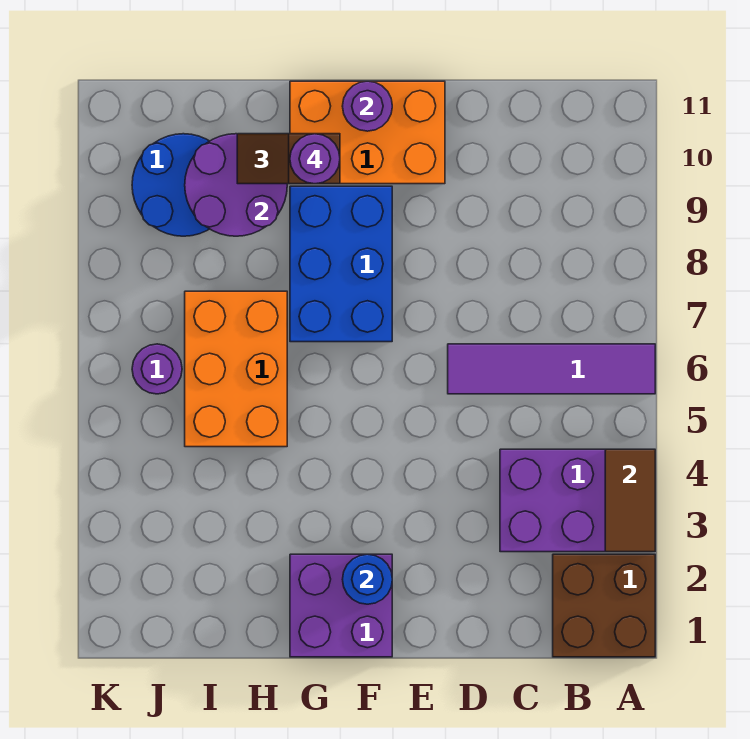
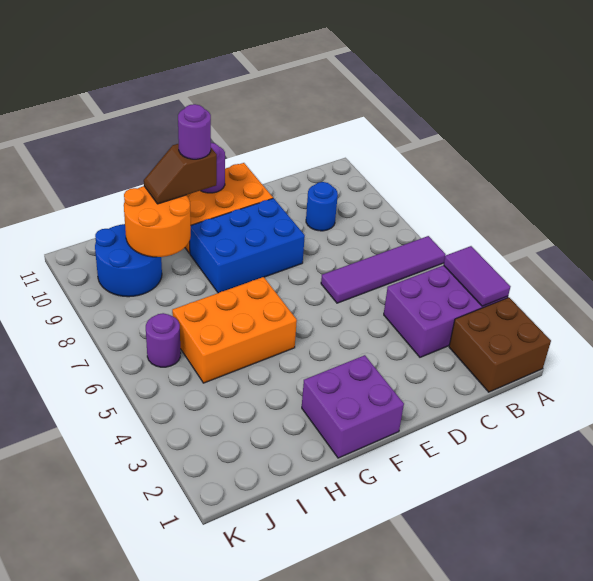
brown 1x2 tile [605,449,655,552] -> purple 1x2 tile [444,246,510,306]
blue 1x1 round brick [342,554,392,604] -> blue 1x1 round brick moved to [306,182,338,231]
blue 2x3 brick [290,186,392,342] -> blue 2x3 brick turned to [190,198,305,293]
orange 2x3 brick [185,291,287,447] -> orange 2x3 brick turned to [172,277,297,383]
purple 2x2 round brick [185,134,287,236] -> orange 2x2 round brick [124,186,191,257]

